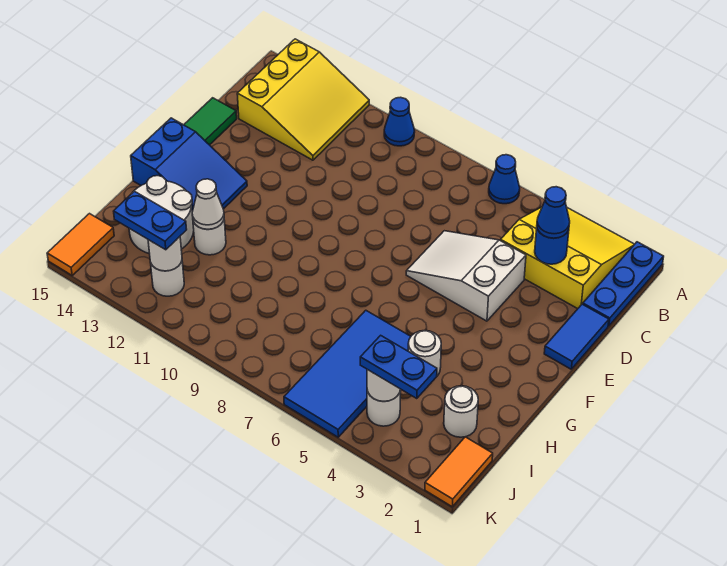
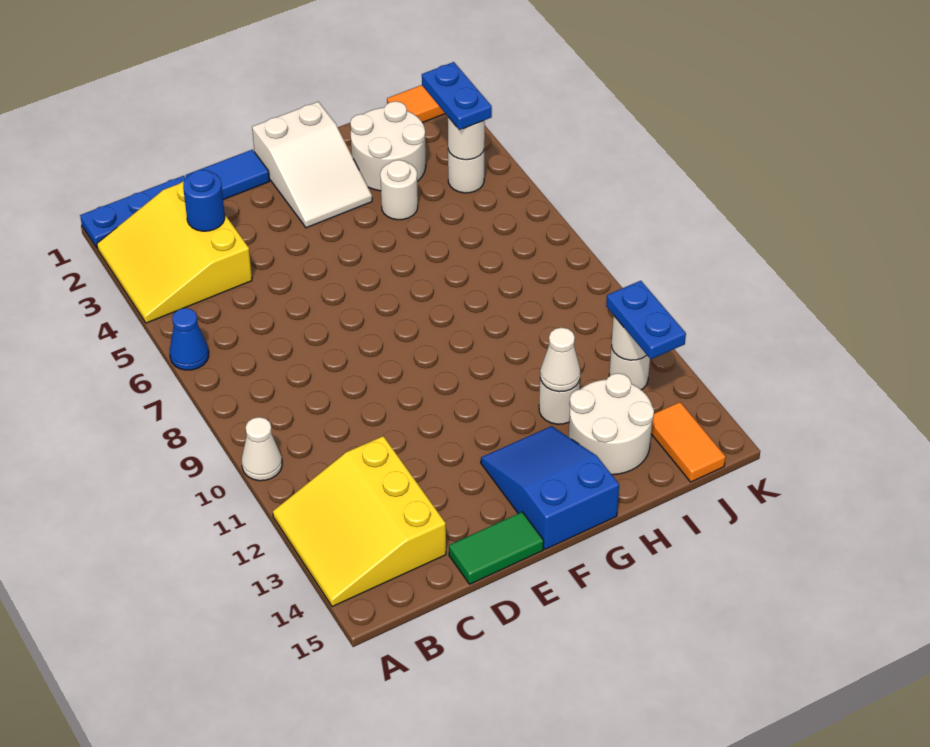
blue 1x1 cone [384,97,415,146] -> white 1x1 cone [242,417,282,481]
yellow 3x3 slope [237,39,369,160] -> yellow 3x3 slope turned to [273,436,446,607]
blue 1x1 cone [537,187,570,238] -> none
white 2x3 slope [406,231,526,321] -> white 2x3 slope moved to [252,102,372,228]
blue 2x4 tile [284,310,411,437] -> none
white 1x1 round brick [444,386,478,437] -> white 2x2 round brick [350,101,426,191]
orange 1x2 tile [47,214,114,275] -> orange 1x2 tile turned to [651,402,725,482]

